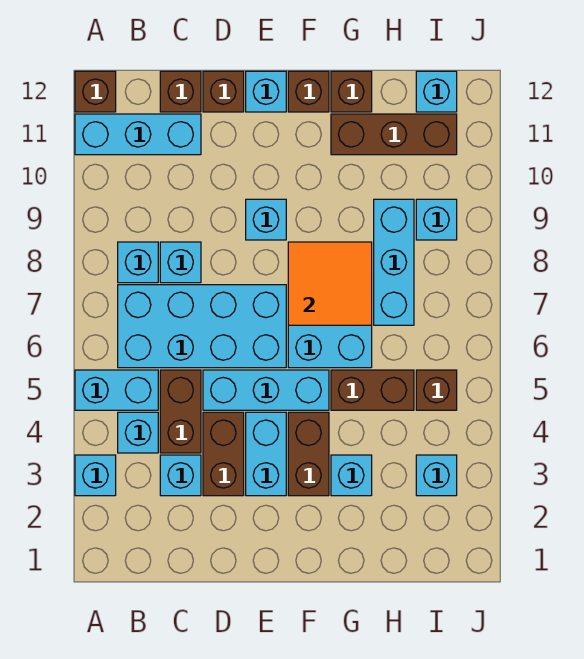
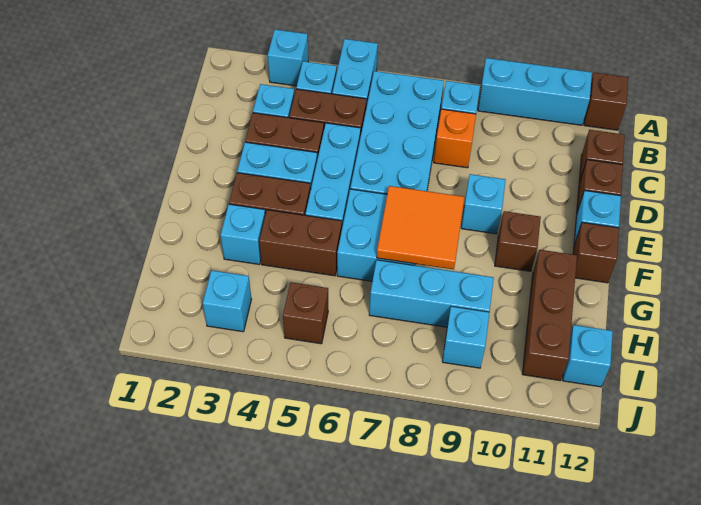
cyan 1x3 brick [75,114,201,155] -> cyan 1x3 brick turned to [478,58,592,125]
cyan 1x1 brick [160,242,201,283] -> orange 1x1 brick [434,109,476,168]
brown 1x2 brick [331,370,414,410] -> brown 1x2 brick turned to [259,210,342,276]
brown 1x1 brick [331,71,372,112] -> brown 1x1 brick moved to [495,211,541,271]

